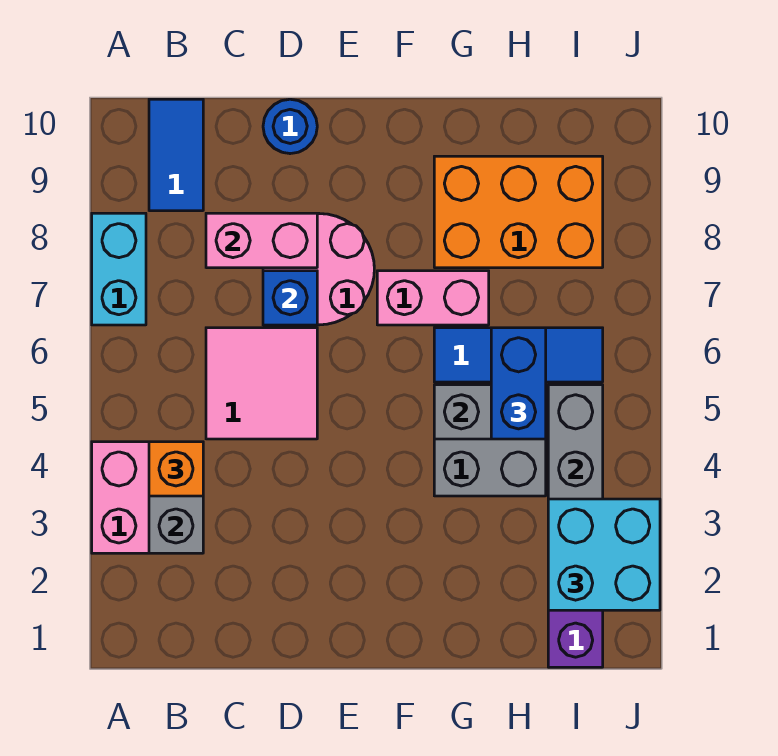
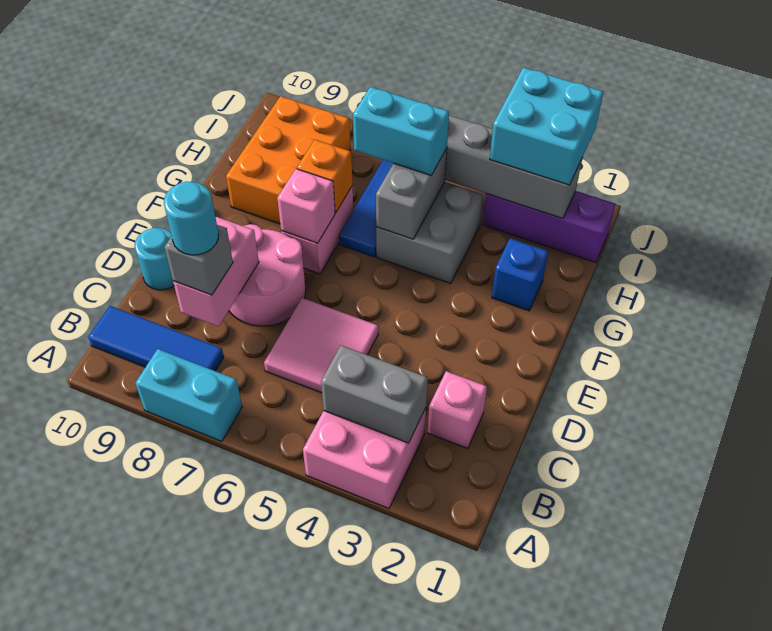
orange 1x1 brick [149,442,203,496] -> orange 1x1 brick moved to [297,140,353,213]
blue 1x2 tile [149,99,203,211] -> blue 1x3 tile [88,306,224,371]
none -> pink 1x1 brick [428,371,487,448]
none -> grey 1x1 brick [165,225,233,295]
none -> cyan 1x1 round brick [164,182,218,255]
blue 1x1 brick [263,271,317,325] -> blue 1x1 brick moved to [492,238,548,311]
blue 1x1 round brick [263,99,317,154] -> cyan 1x1 round brick [135,228,174,290]
none -> pink 1x1 brick [277,169,335,243]
blue 1x2 brick [491,328,546,439] -> cyan 1x2 brick [353,87,449,175]

